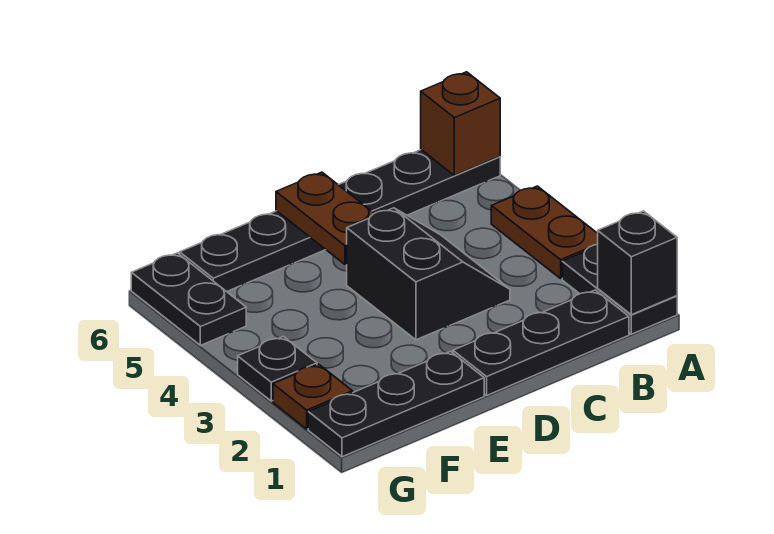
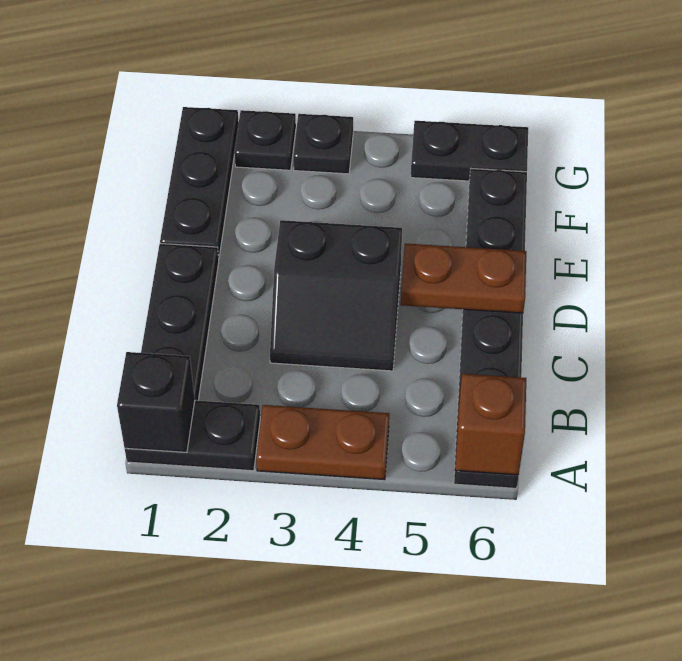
brown 1x1 plate [273,364,353,429] -> black 1x1 plate [234,110,296,170]

